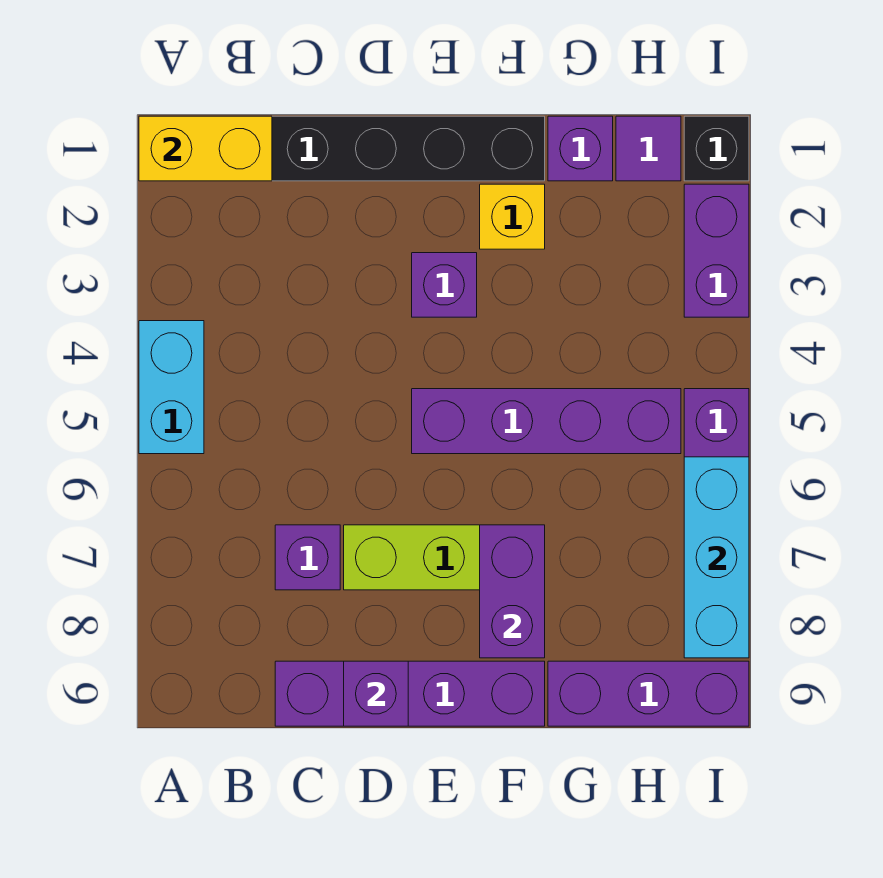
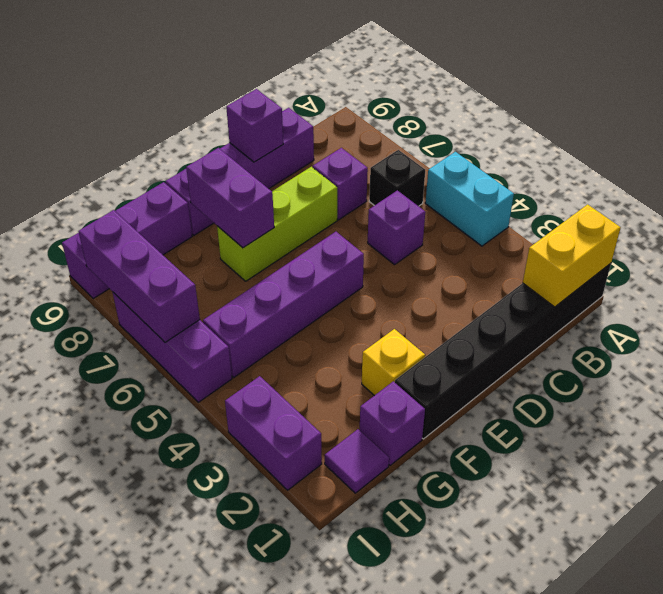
purple 1x1 brick [412,253,477,317] -> purple 1x1 brick moved to [368,190,425,265]
black 1x1 brick [684,116,749,181] -> black 1x1 brick moved to [369,150,425,206]
cyan 1x3 brick [684,457,749,658] -> purple 1x3 brick [78,210,200,342]

